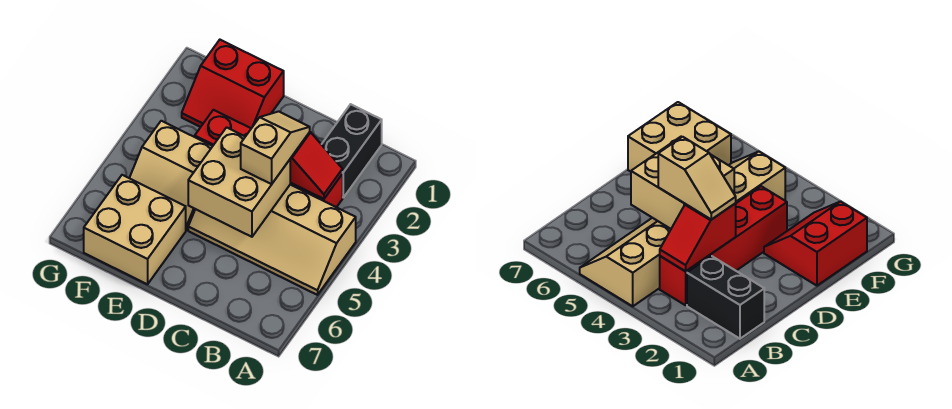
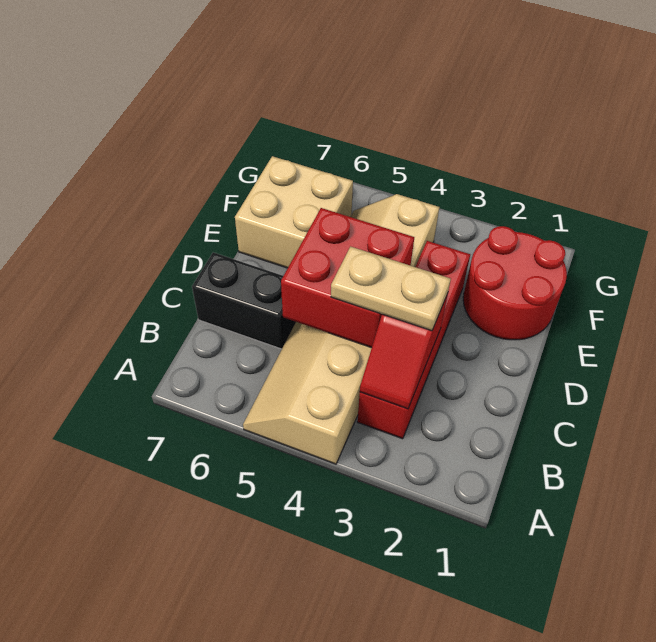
black 1x2 brick [321,104,382,197] -> black 1x2 brick moved to [192,252,296,349]
tan 1x2 slope [241,111,310,184] -> tan 1x2 plate [331,247,451,331]
tan 2x2 brick [188,127,290,237] -> red 2x2 brick [281,208,414,348]
red 2x2 slope [182,40,284,128] -> red 2x2 round brick [463,226,567,340]

